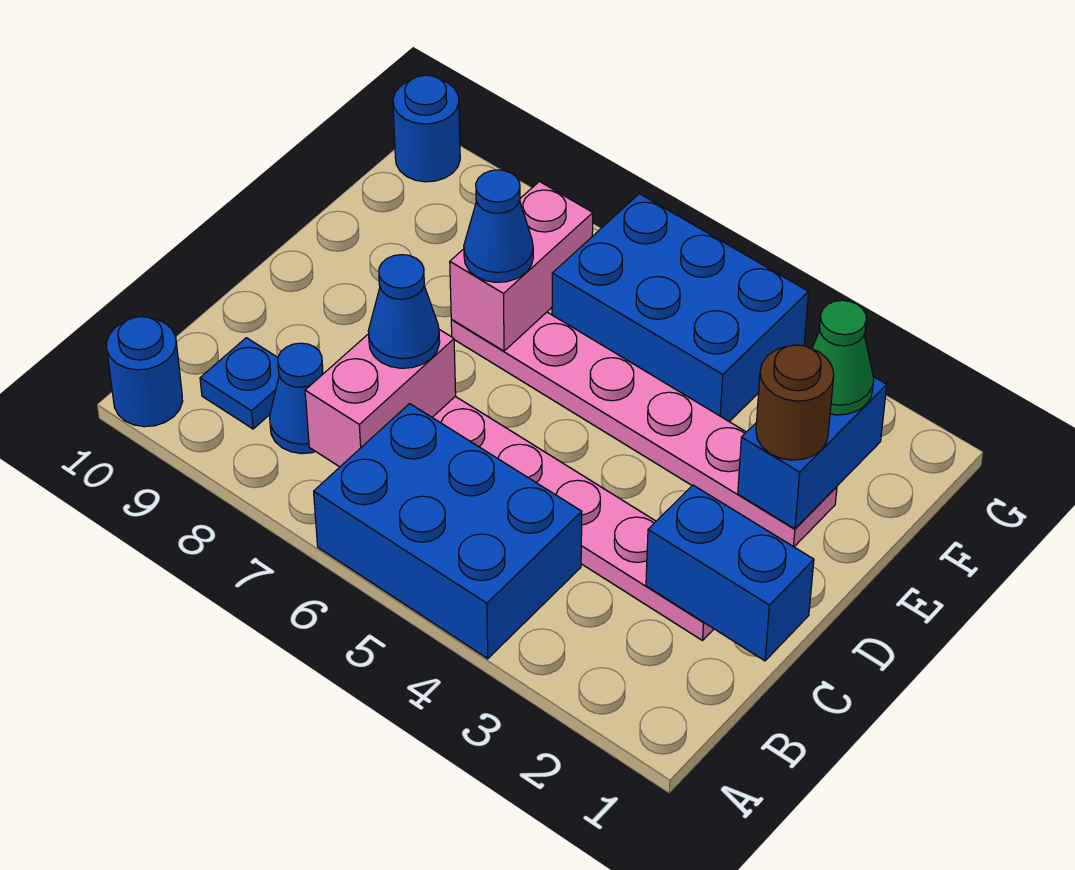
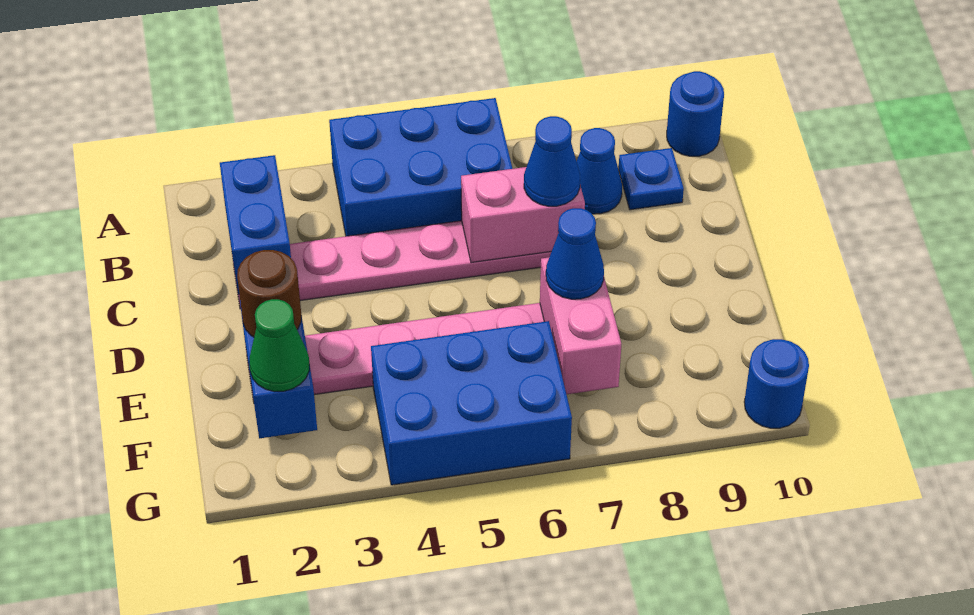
pink 1x2 brick [305,330,456,467] -> pink 1x2 brick turned to [461,167,585,263]
blue 1x2 brick [646,485,814,661] -> blue 1x2 brick turned to [220,155,291,295]

